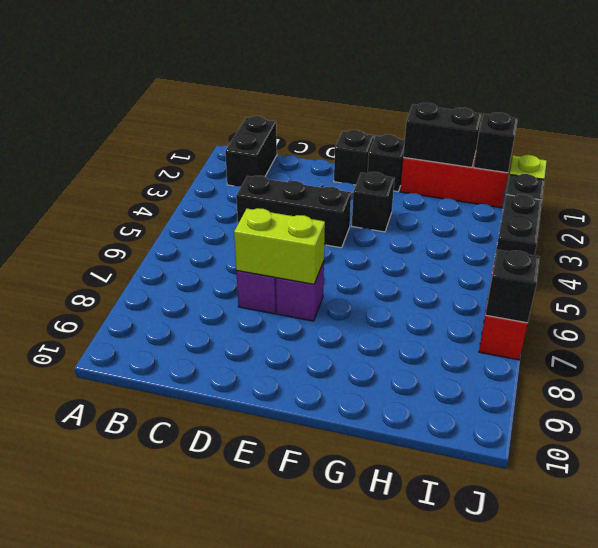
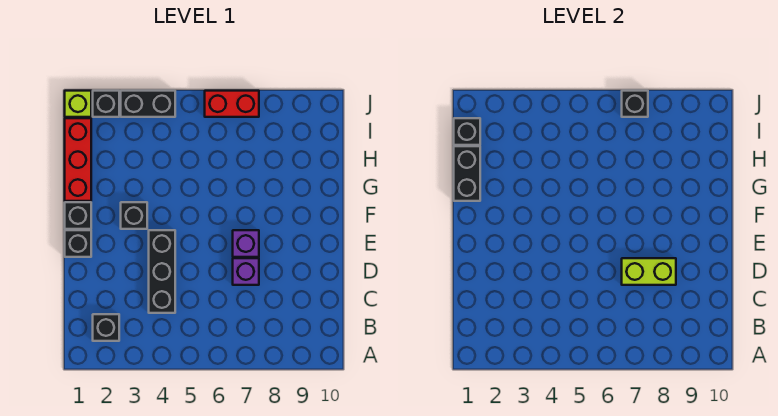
black 1x2 brick [225,116,277,186] -> black 1x1 brick [93,314,119,341]
lime 1x2 brick [234,208,325,284] -> lime 1x2 brick turned to [622,258,676,285]

